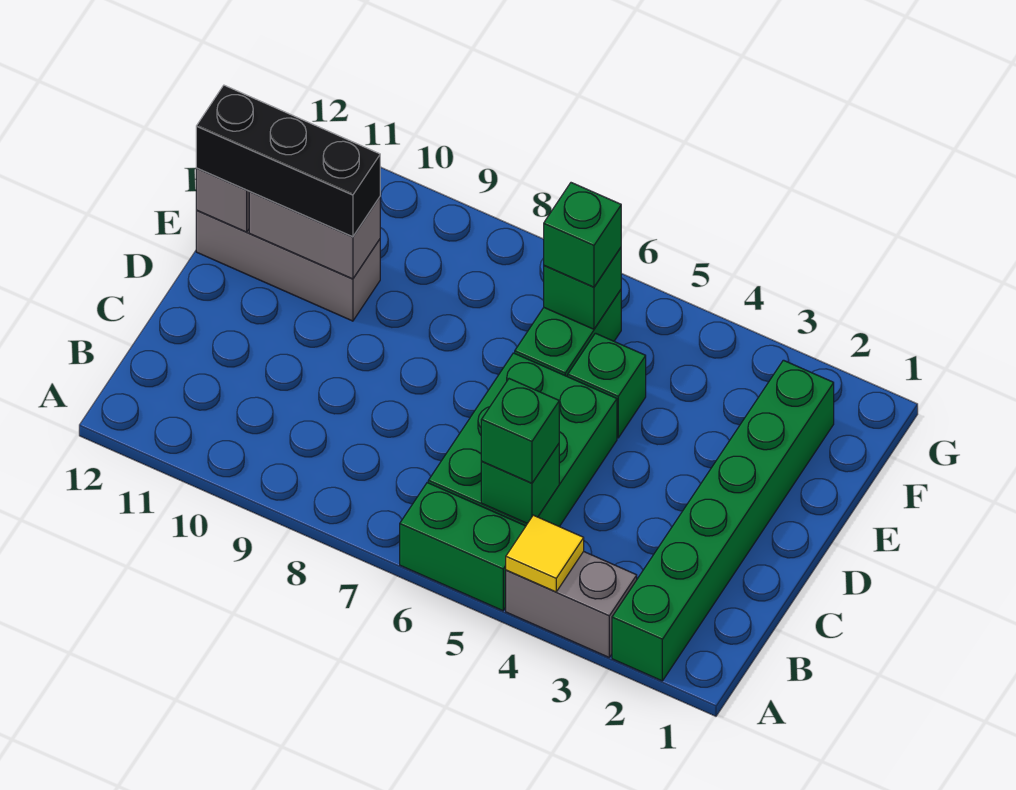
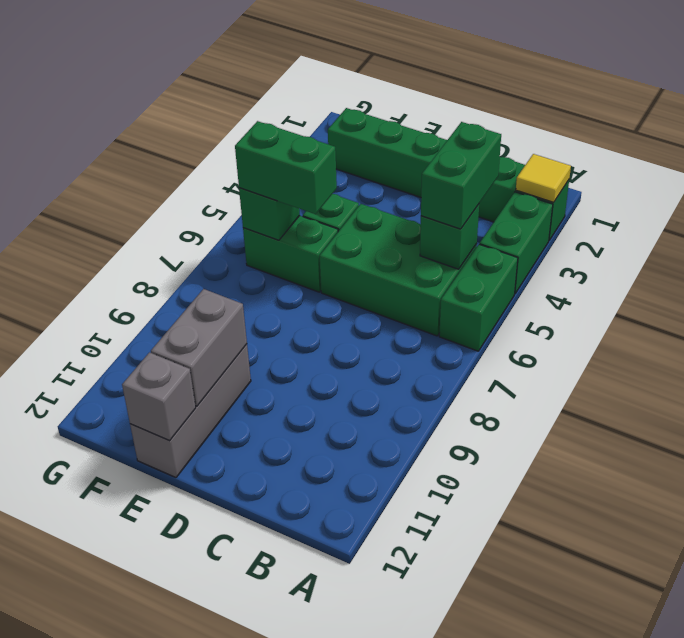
grey 1x2 brick [506,552,637,657] -> green 1x2 brick [480,192,553,293]
yellow 1x1 tile [506,515,584,592] -> yellow 1x1 tile moved to [516,154,571,202]
green 1x1 brick [481,379,559,483] -> green 1x2 brick [421,122,501,229]
black 1x3 brick [196,85,380,237] -> none
green 1x1 brick [544,183,621,287] -> green 1x2 brick [235,121,337,214]

